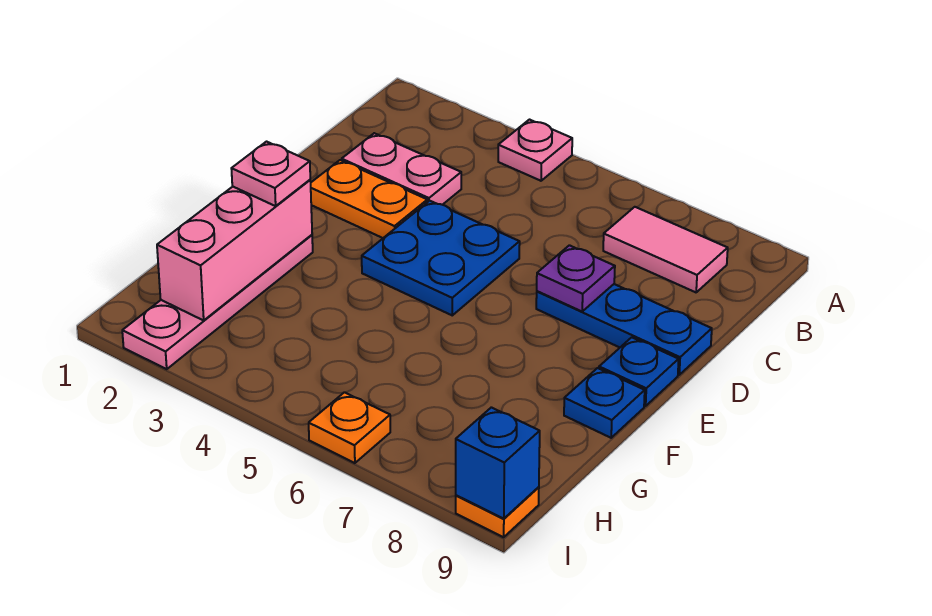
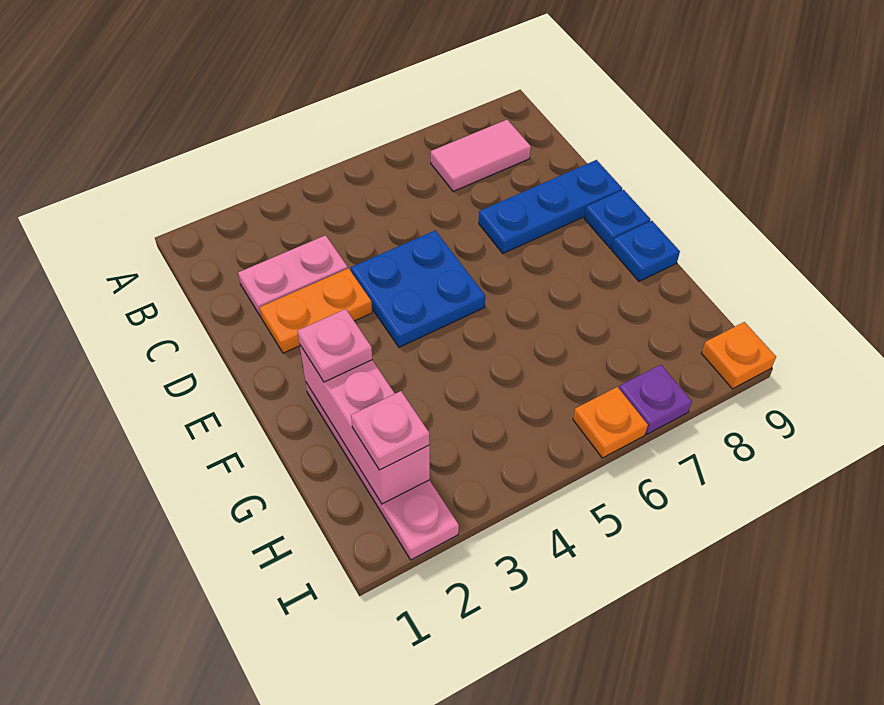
pink 1x1 plate [498,120,572,181] -> pink 1x1 plate moved to [351,391,430,470]
purple 1x1 plate [537,245,615,311] -> purple 1x1 plate moved to [619,365,692,434]
blue 1x1 brick [456,407,540,519] -> none

